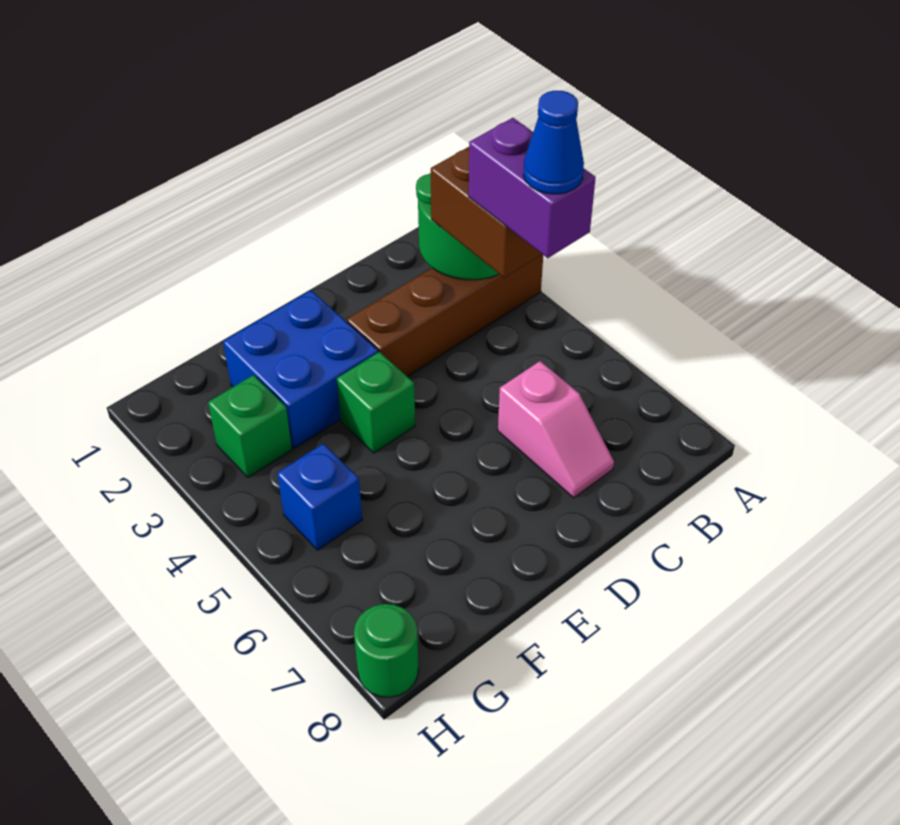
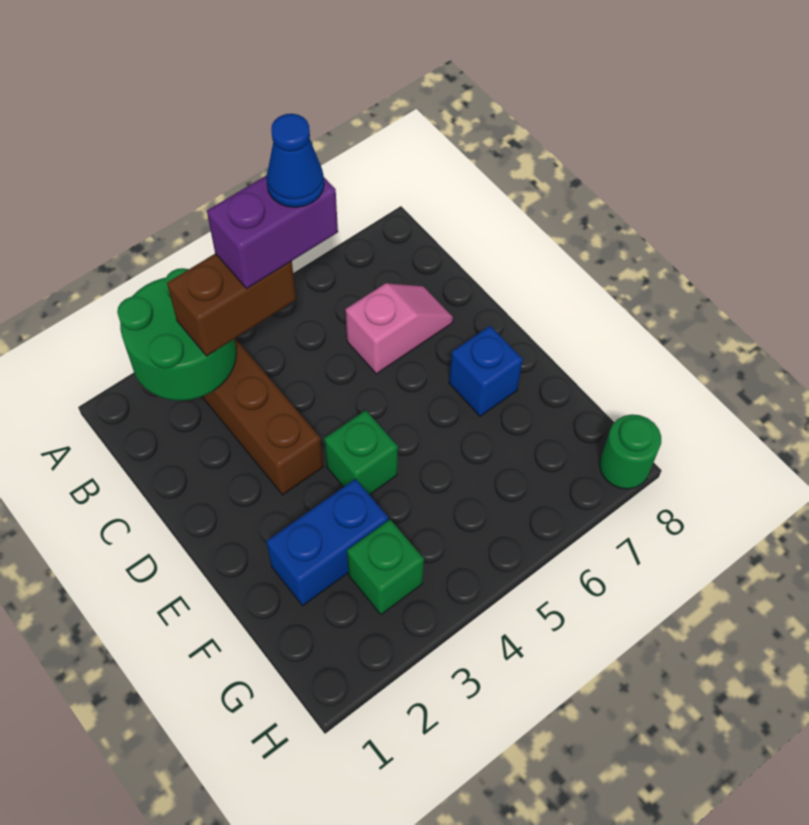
blue 2x2 brick [223,290,378,448] -> blue 1x2 brick [266,479,388,606]
blue 1x1 brick [277,443,362,550] -> blue 1x1 brick moved to [449,326,523,416]

